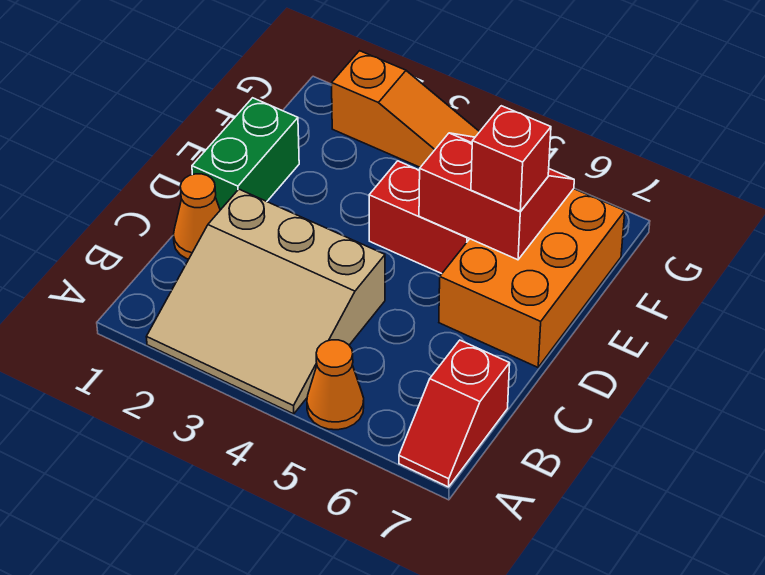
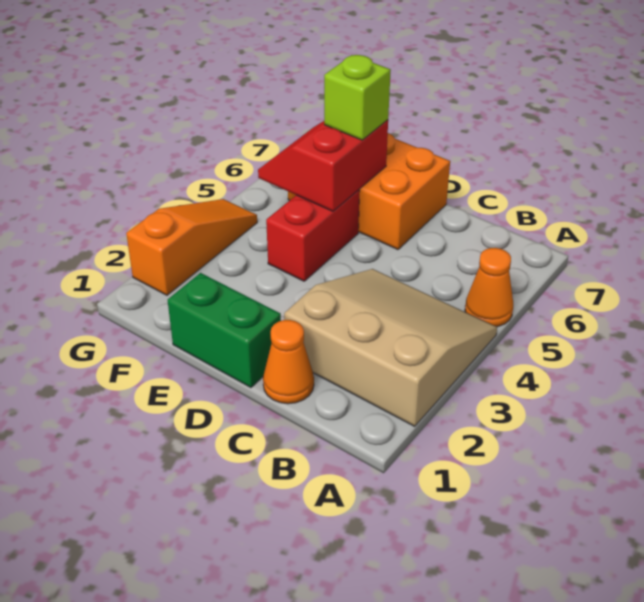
tan 3x3 slope [147,189,385,414] -> tan 3x3 slope turned to [284,269,497,426]
red 1x2 slope [399,340,510,487] -> none
red 1x1 brick [471,106,551,211] -> lime 1x1 brick [324,55,391,140]

